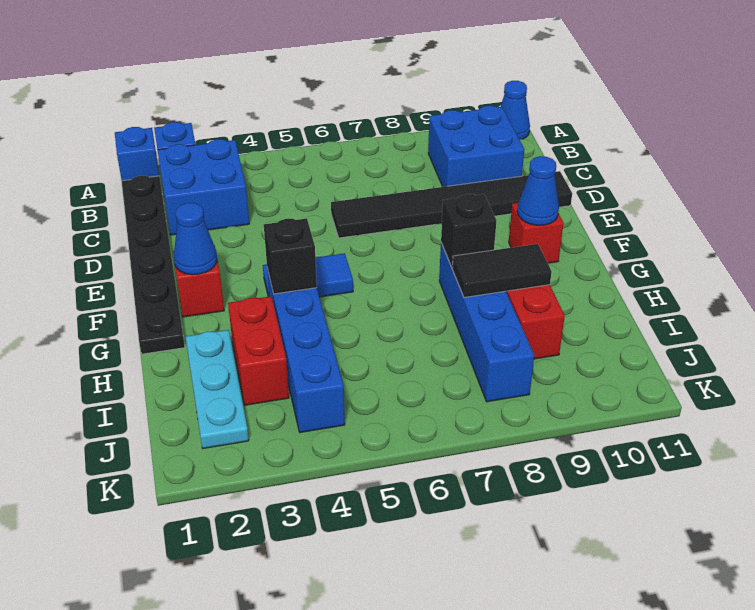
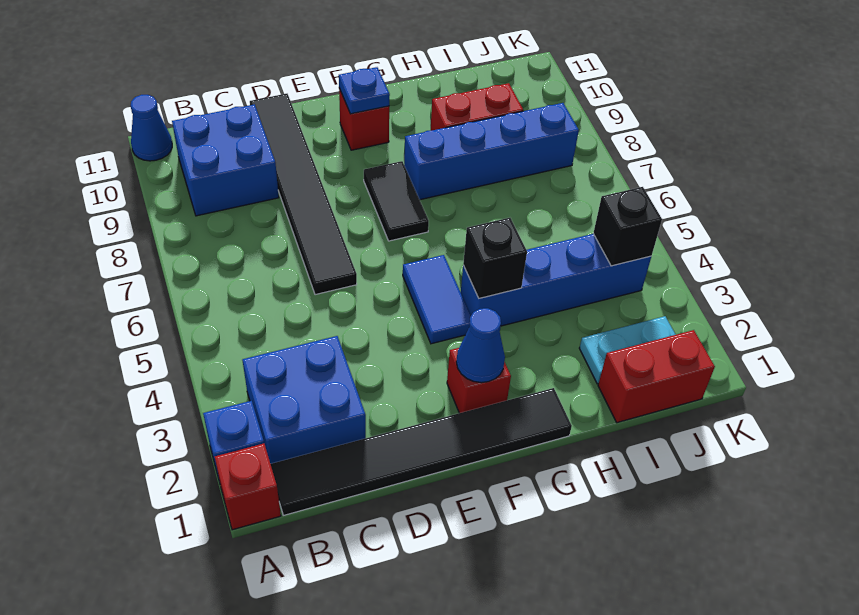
blue 1x1 brick [115,127,159,181] -> red 1x1 brick [215,444,281,530]
black 1x6 plate [122,176,185,354] -> black 1x6 tile [271,388,572,515]
blue 1x1 cone [517,156,559,225] -> blue 1x1 plate [339,67,390,114]
black 1x1 brick [441,194,497,268] -> black 1x1 brick moved to [593,187,662,266]
cyan 1x3 plate [186,330,249,449] -> cyan 1x2 plate [579,316,676,384]
red 1x2 brick [228,296,289,405] -> red 1x2 brick moved to [598,330,715,423]
black 1x2 tile [452,244,552,297] -> black 1x2 tile moved to [364,161,429,241]

